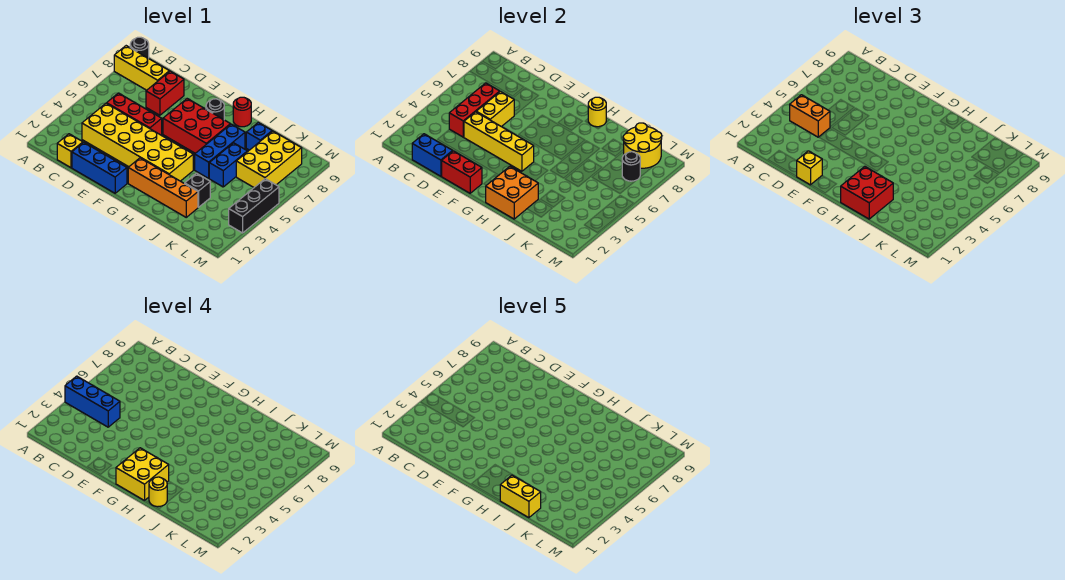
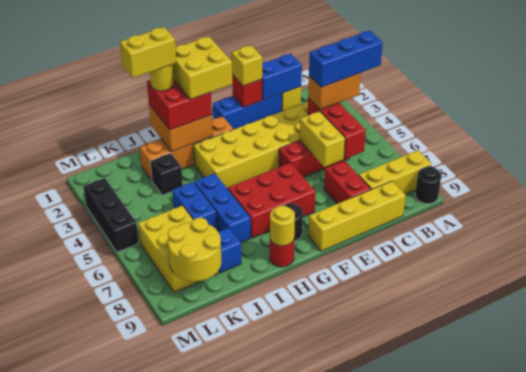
yellow 1x4 brick [464,112,534,171] -> yellow 1x4 brick moved to [308,181,406,251]
red 1x2 brick [441,151,482,193] -> red 1x1 brick [232,75,262,108]
black 1x1 round brick [622,152,640,181] -> none

